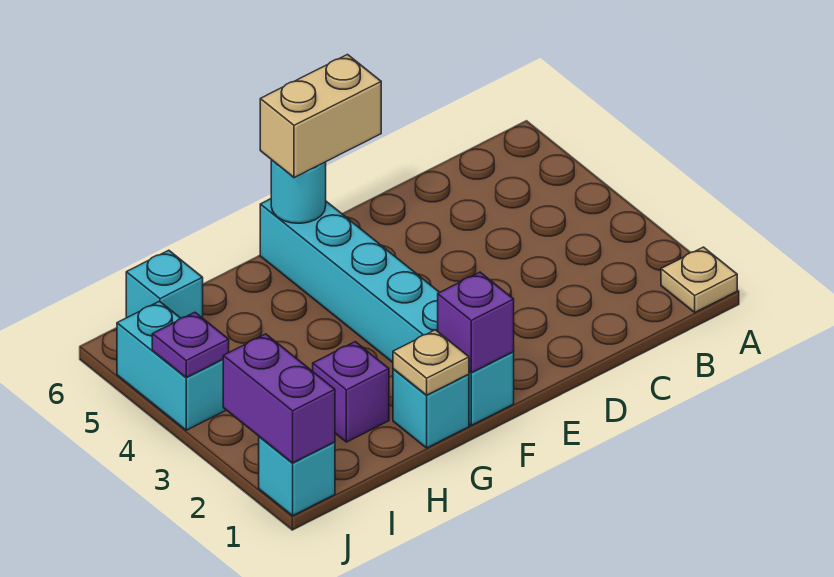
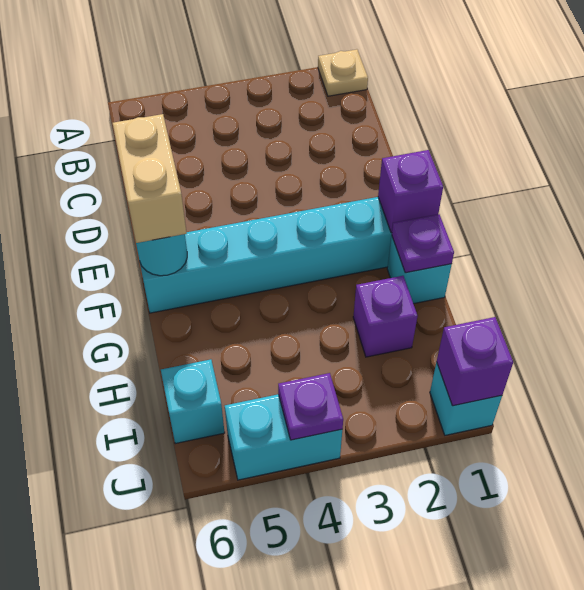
tan 1x1 plate [393,330,469,395] -> purple 1x1 plate [392,214,454,273]
purple 1x2 brick [223,334,335,463] -> purple 1x1 brick [437,317,513,406]

